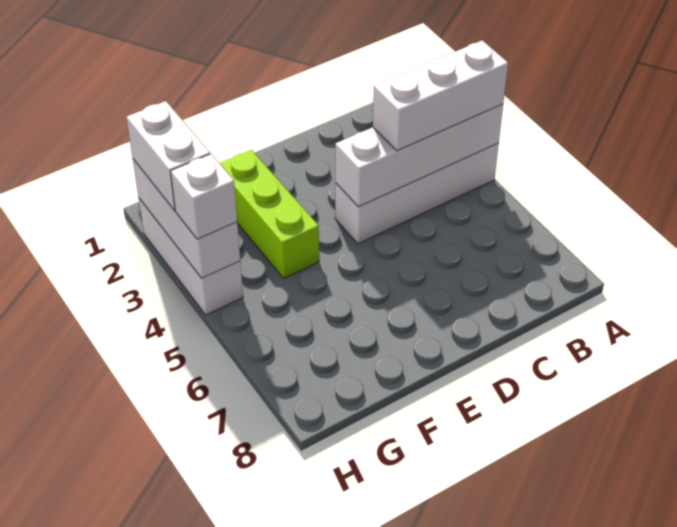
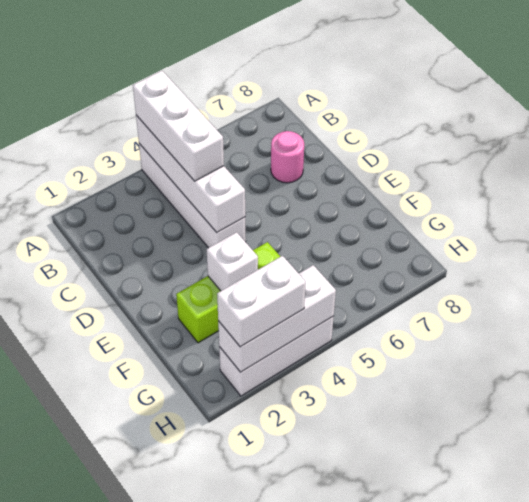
none -> pink 1x1 round brick [271,131,304,183]
white 1x1 brick [170,154,237,239] -> white 1x1 brick moved to [207,232,258,291]

